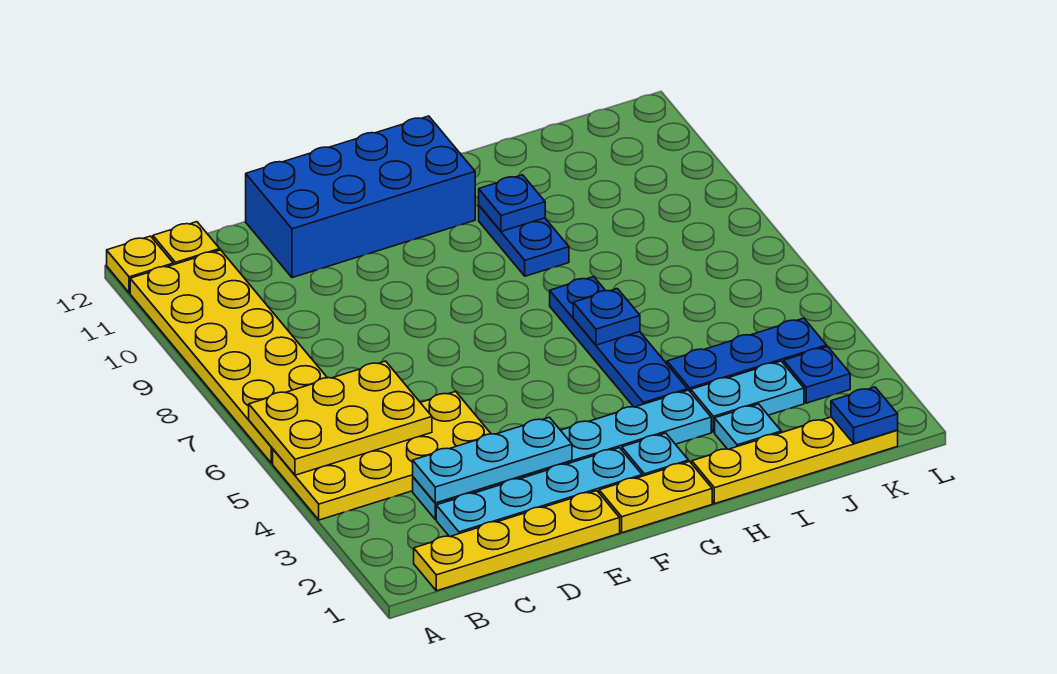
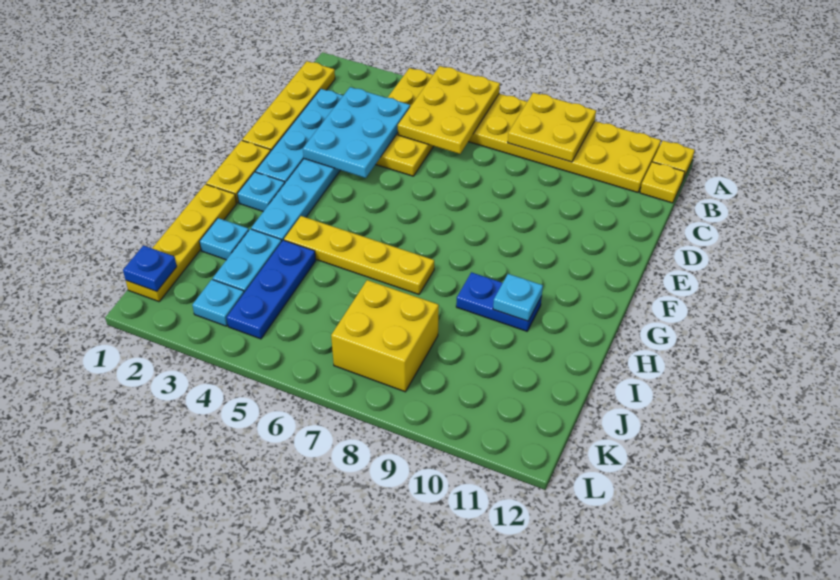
none -> yellow 2x2 plate [508,93,596,162]
cyan 1x3 plate [413,417,572,503] -> cyan 2x3 plate [303,87,410,178]
blue 2x4 brick [246,116,475,278] -> none
blue 1x4 plate [550,277,688,407] -> yellow 1x4 plate [284,216,434,294]
blue 1x1 plate [573,289,640,345] -> none
blue 1x1 plate [479,175,545,231] -> cyan 1x1 plate [493,274,543,321]
none -> yellow 2x2 brick [331,280,439,392]
blue 1x1 plate [784,347,850,403] -> cyan 1x1 plate [192,280,244,326]

